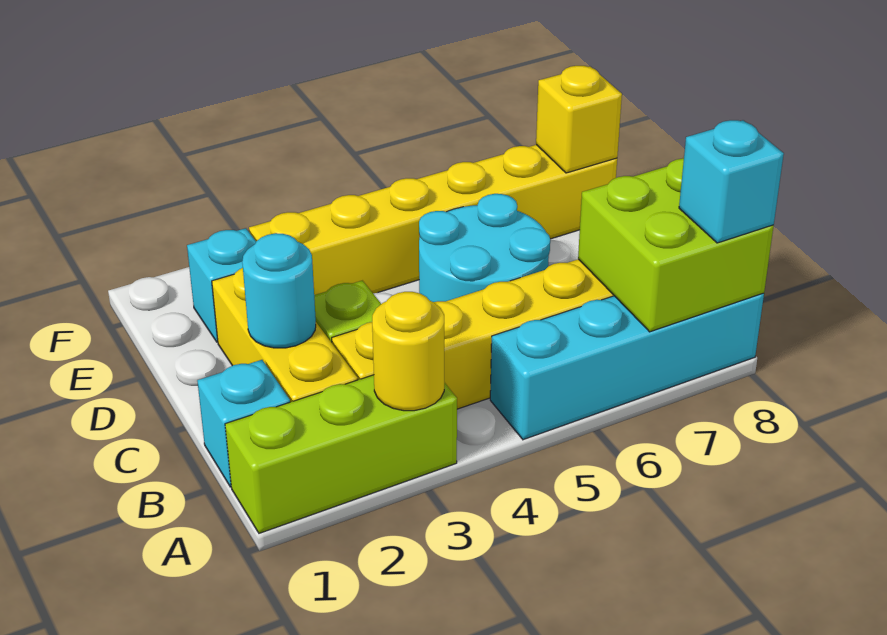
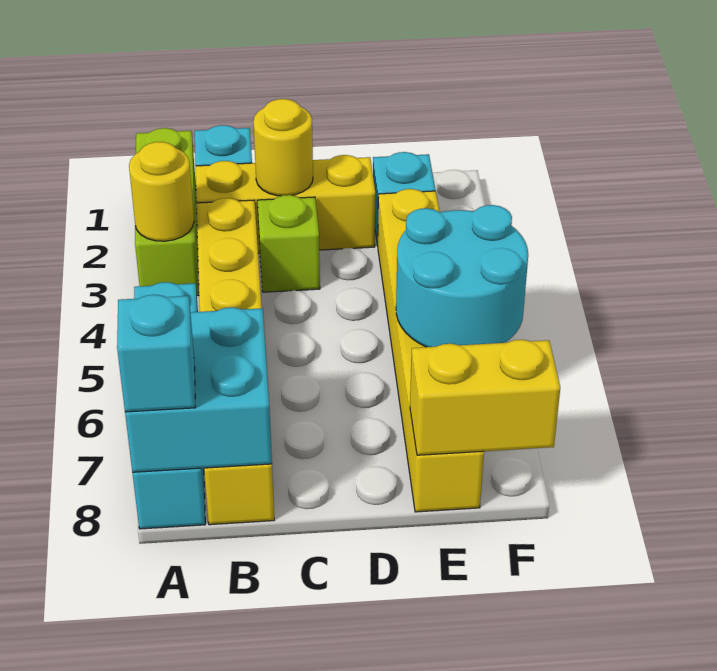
lime 2x2 brick [578,158,773,332] -> cyan 2x2 brick [125,307,272,472]
cyan 1x1 round brick [242,233,316,348] -> yellow 1x1 round brick [253,99,313,196]
cyan 2x2 round brick [419,194,550,302] -> cyan 2x2 round brick moved to [396,205,528,347]
yellow 1x1 brick [536,66,622,173] -> yellow 1x2 brick [410,340,560,455]

